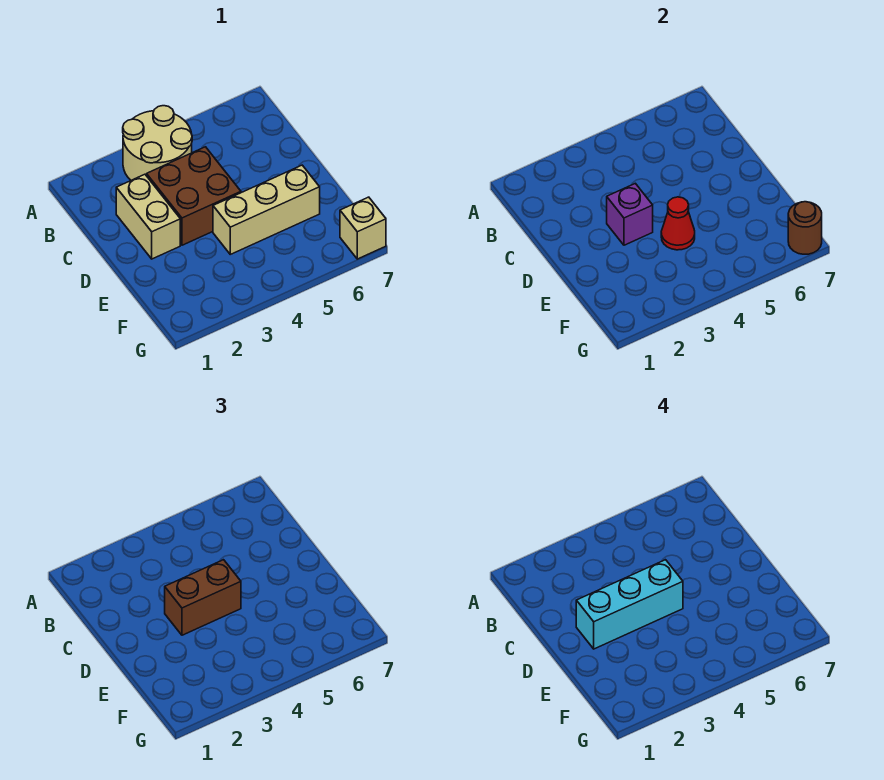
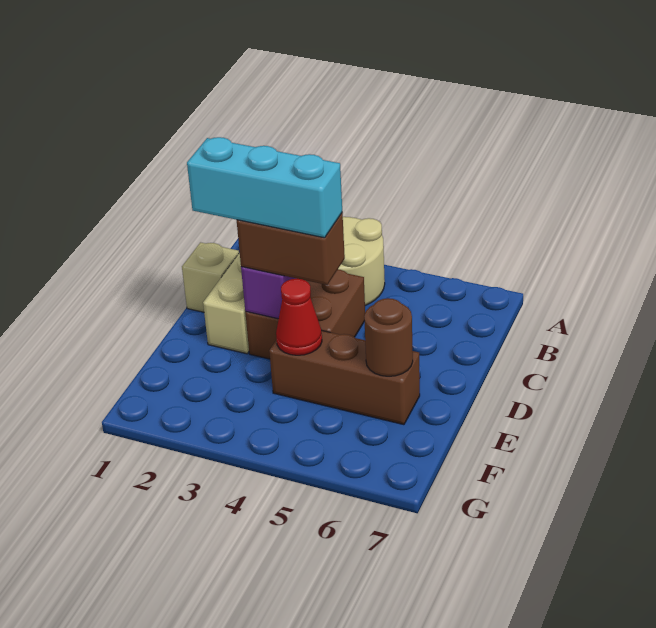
tan 1x3 brick [213,165,320,254] -> brown 1x3 brick [269,330,420,425]
tan 1x1 brick [340,197,386,259] -> tan 1x1 brick moved to [182,242,239,312]
brown 1x1 round brick [788,202,822,254] -> brown 1x1 round brick moved to [364,298,413,376]

